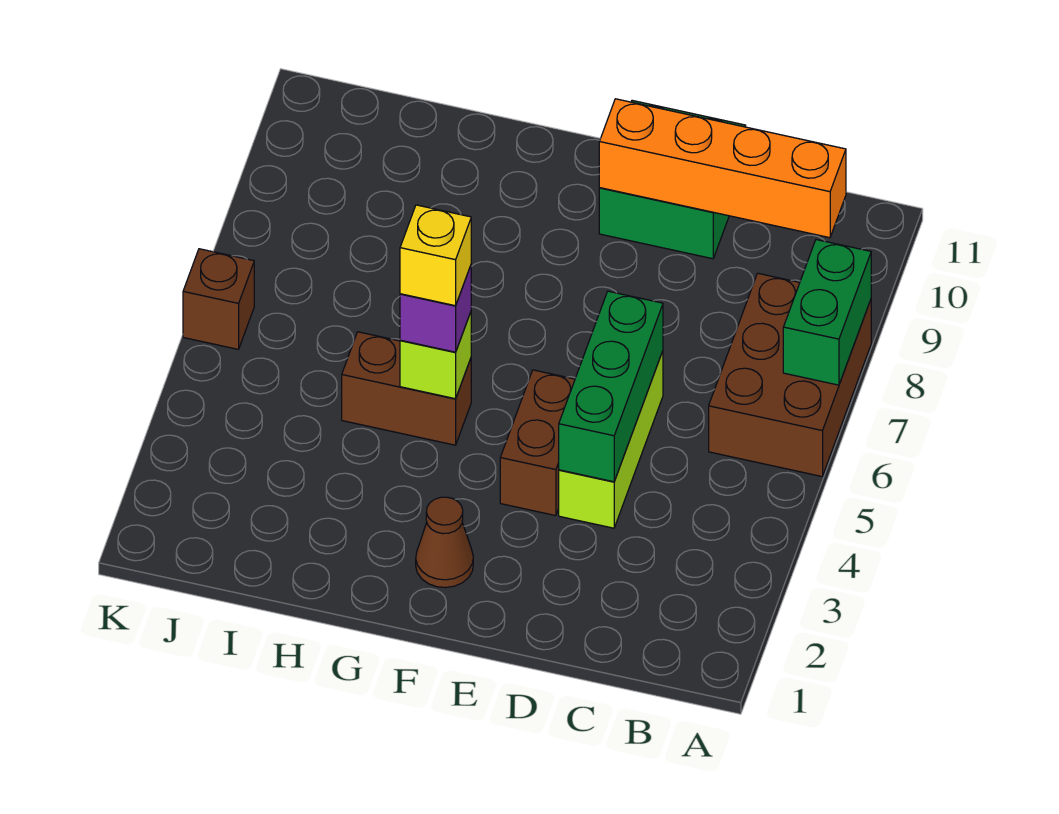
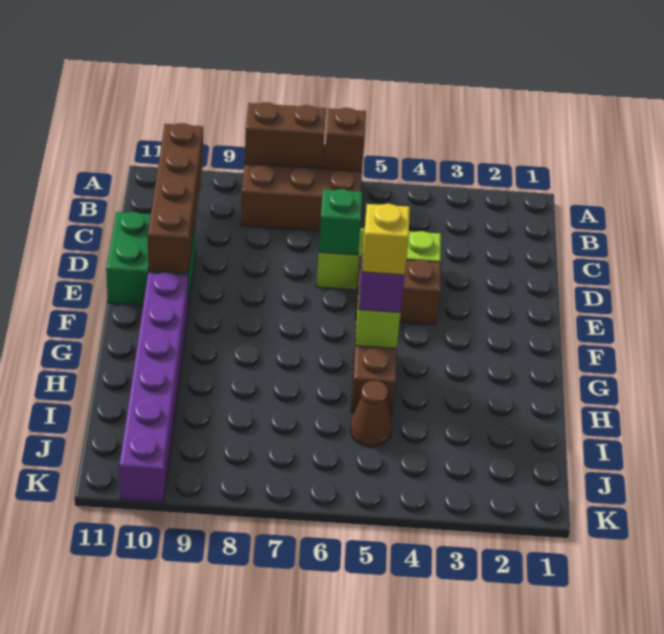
green 1x2 brick [783,240,871,385] -> brown 1x2 brick [245,102,326,169]
orange 1x4 brick [599,99,846,238] -> brown 1x4 brick [148,123,203,273]
green 1x3 brick [559,291,663,482] -> green 1x1 brick [319,189,362,255]
brown 1x1 cone [416,497,473,588] -> brown 1x1 cone moved to [350,381,392,447]
none -> purple 1x6 brick [119,272,188,502]
brown 1x1 brick [183,249,254,349] -> brown 1x1 brick moved to [324,108,366,172]

